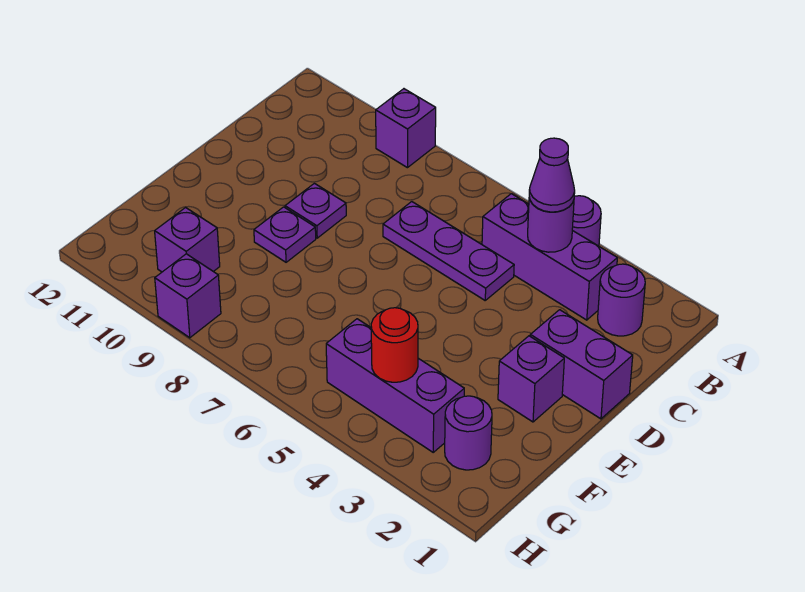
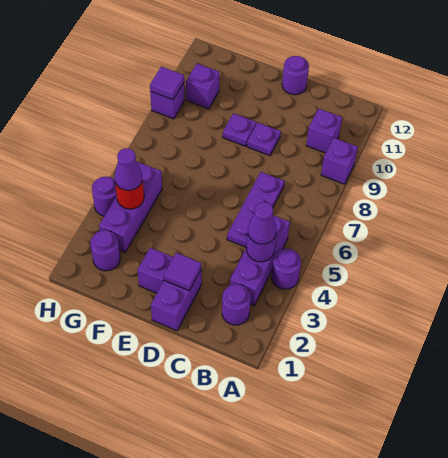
none -> purple 1x1 brick [306,109,342,153]
none -> purple 1x1 tile [164,253,201,291]
none -> purple 1x1 round brick [282,56,309,95]
none -> purple 1x1 cone [115,148,142,190]
none -> purple 1x1 round brick [92,177,117,216]
none -> purple 1x1 tile [150,67,184,100]

